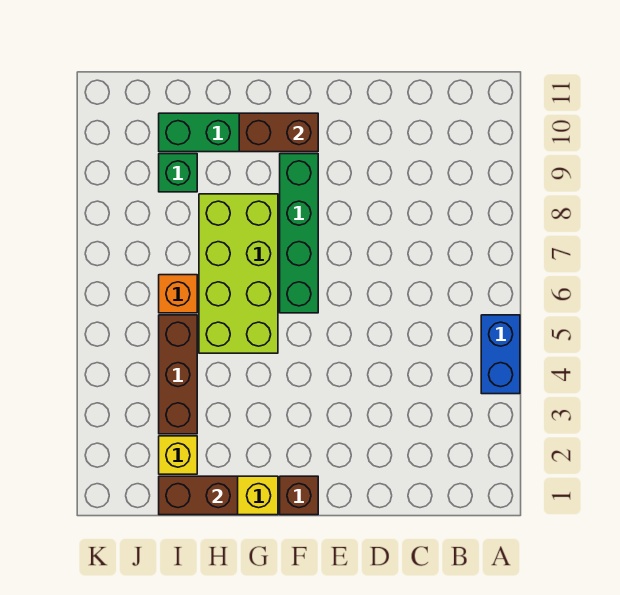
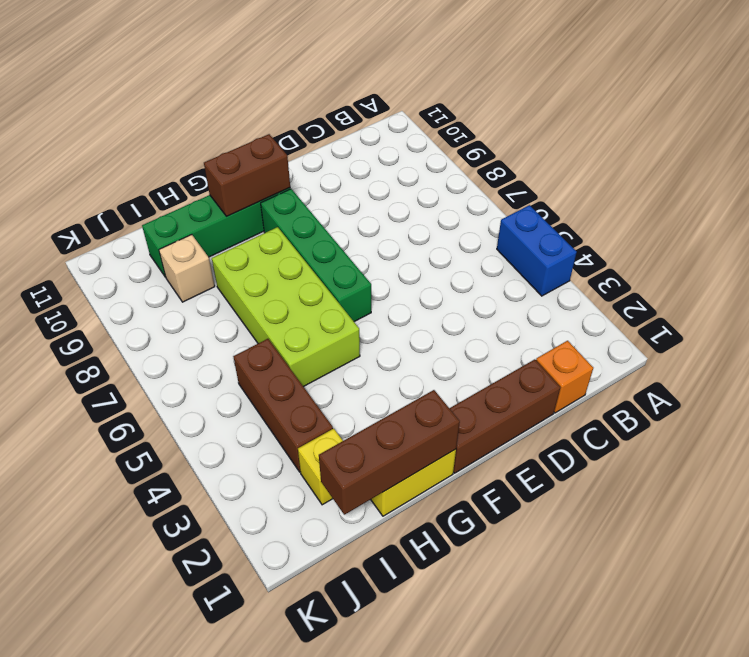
brown 1x1 brick [280,476,318,515] -> brown 1x3 brick [449,359,560,473]
brown 1x2 brick [159,476,238,515] -> brown 1x3 brick [319,390,460,515]
orange 1x1 brick [159,275,197,313] -> orange 1x1 brick moved to [536,341,593,413]
green 1x1 brick [159,154,197,192] -> tan 1x1 brick [159,235,215,302]

